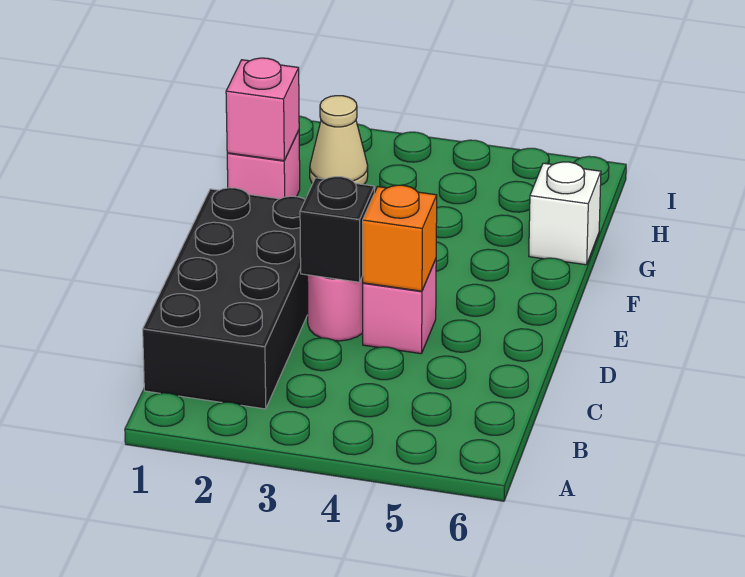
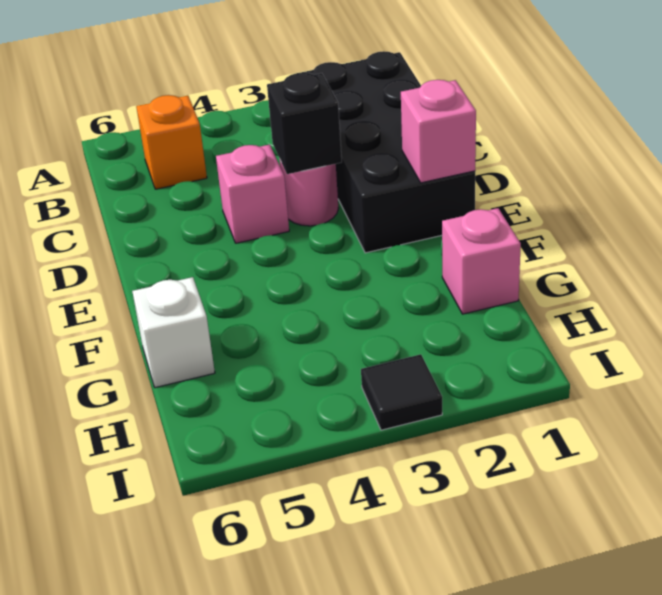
orange 1x1 brick [363,185,437,291] -> orange 1x1 brick moved to [136,95,207,189]
pink 1x1 brick [226,58,299,161] -> pink 1x1 brick moved to [401,80,476,183]
tan 1x1 cone [310,96,368,185] -> none
none -> black 1x1 tile [361,354,442,430]

